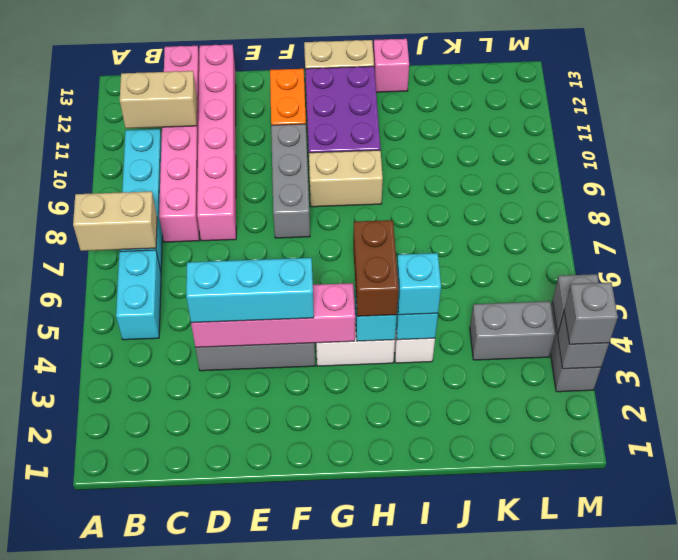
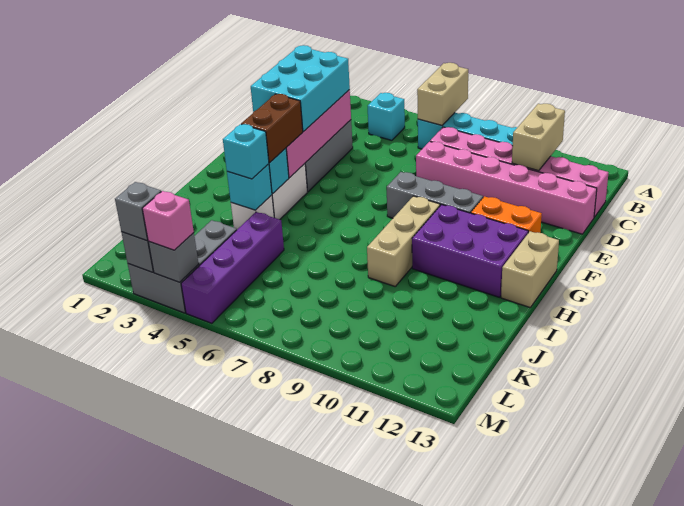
cyan 1x2 brick [116,250,161,340] -> cyan 1x1 brick [368,93,405,140]
cyan 1x3 brick [186,258,314,323] -> cyan 2x3 brick [251,45,350,132]
tan 1x2 brick [309,150,383,207] -> tan 1x3 brick [367,196,440,286]
brown 1x2 brick [353,220,399,316] -> brown 1x2 brick turned to [241,94,303,163]
pink 1x1 brick [373,39,409,92] -> pink 1x1 brick moved to [142,191,194,250]
none -> purple 1x4 brick [181,212,284,323]

